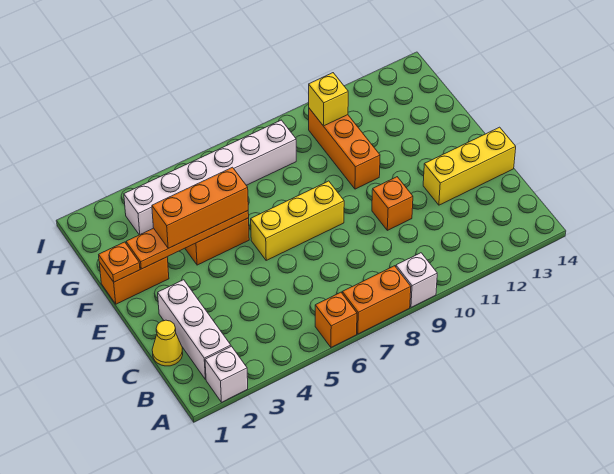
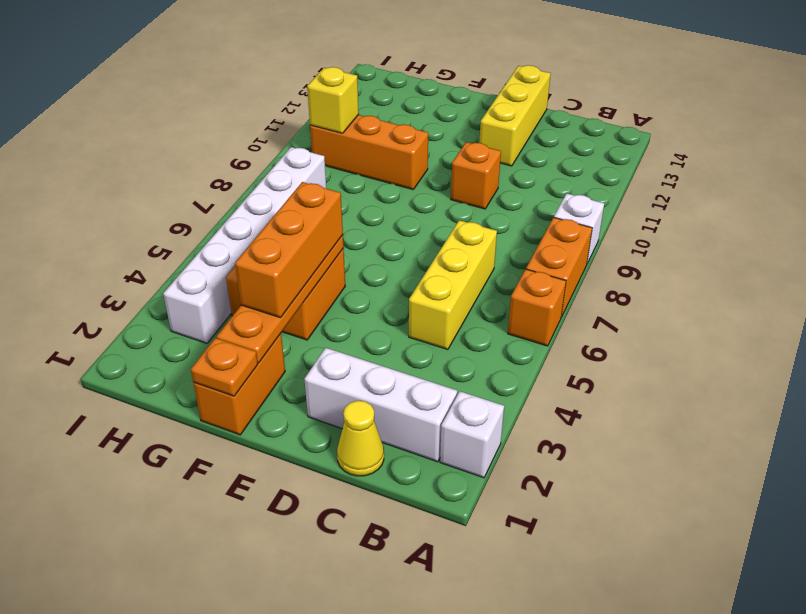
yellow 1x3 brick [251,181,344,260] -> yellow 1x3 brick moved to [409,220,497,350]

